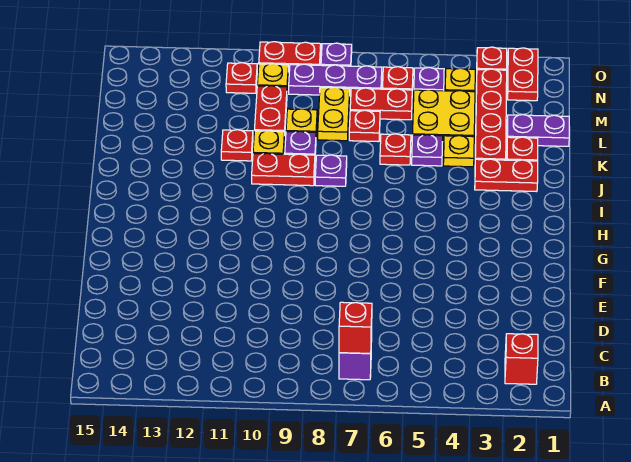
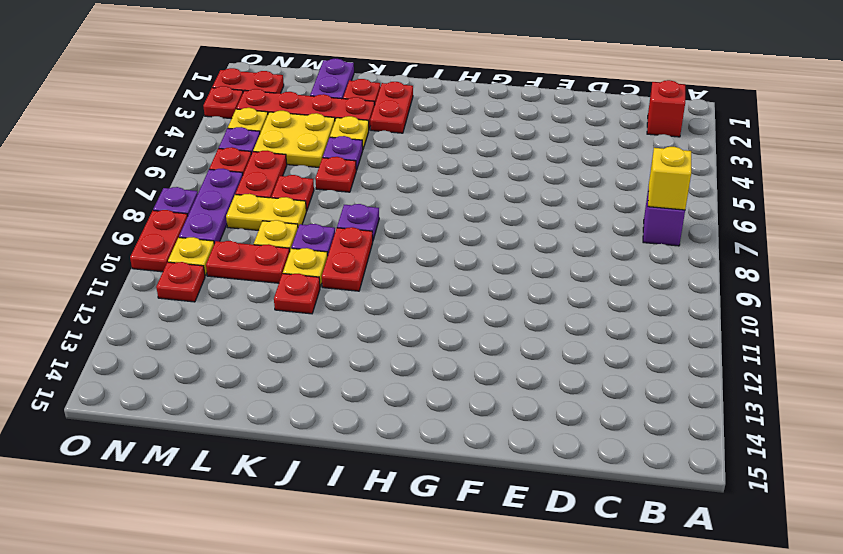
red 1x1 brick [339,302,372,353] -> yellow 1x1 brick [648,147,691,210]

